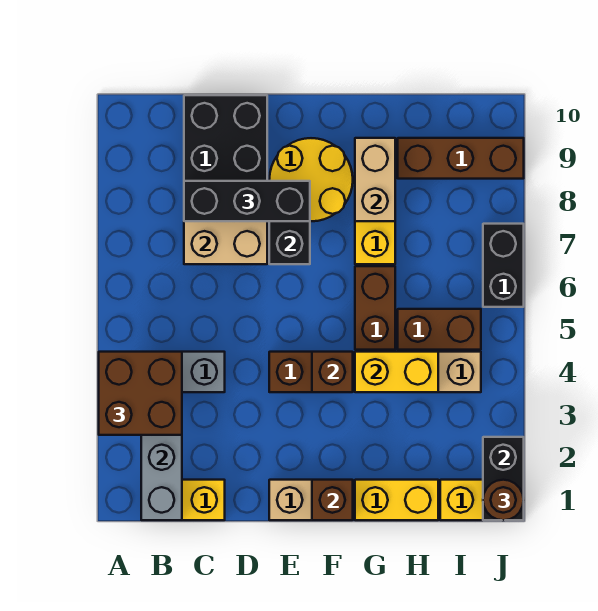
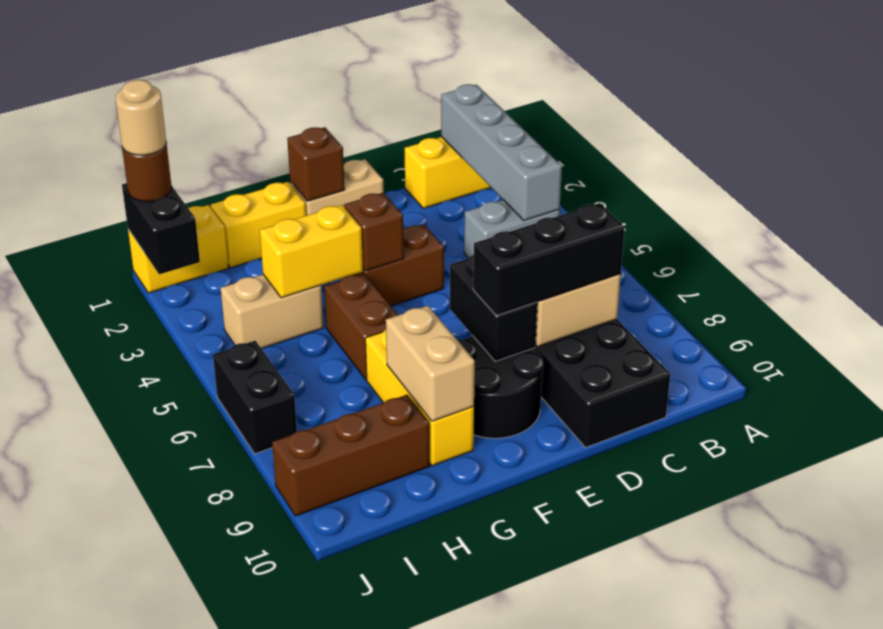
brown 2x2 brick [99,352,182,435] -> none
yellow 2x2 round brick [269,138,353,221] -> black 2x2 round brick [458,336,543,438]
brown 1x2 brick [398,309,481,350] -> none
none -> tan 1x1 round brick [116,80,166,155]

